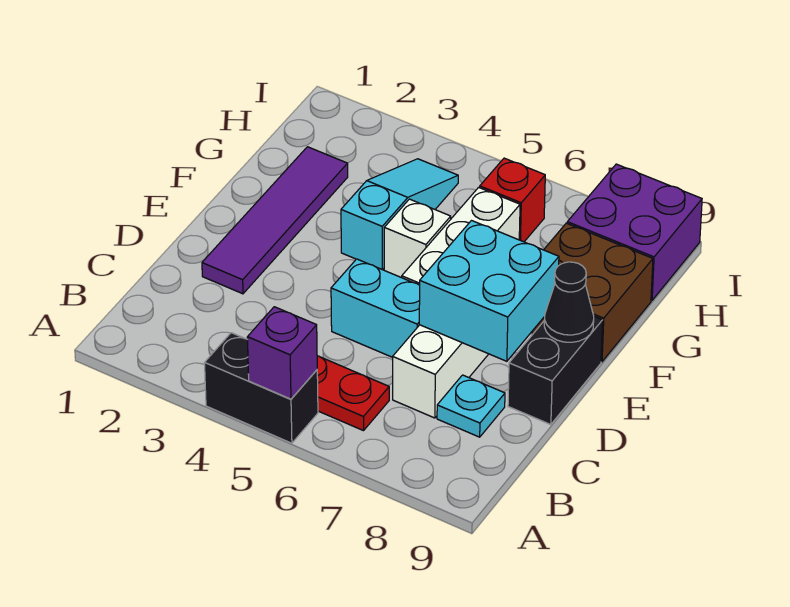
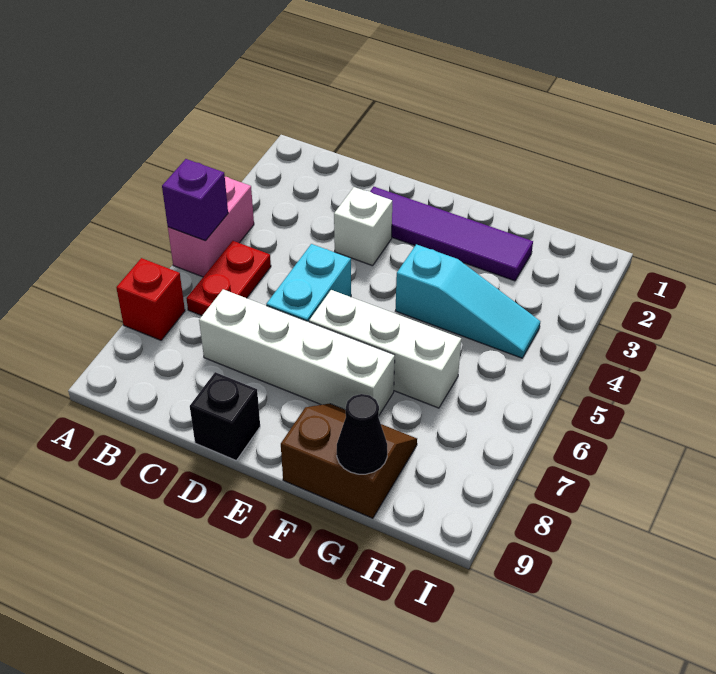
black 1x2 brick [205,333,318,443] -> pink 1x2 brick [168,177,254,277]
cyan 1x1 plate [437,375,505,437] -> none
cyan 2x2 brick [419,221,559,361] -> none
black 1x2 brick [508,316,603,425] -> black 1x1 brick [190,372,260,460]
black 1x1 cone [544,262,594,342] -> black 1x1 cone moved to [337,394,387,474]
white 1x1 brick [384,199,451,278] -> white 1x1 brick moved to [334,187,392,266]
brown 2x2 brick [532,223,653,362] -> brown 2x2 slope [281,404,417,518]
red 1x1 brick [480,158,545,242] -> red 1x1 brick moved to [116,258,185,340]
purple 2x2 brick [567,164,702,300] -> none

